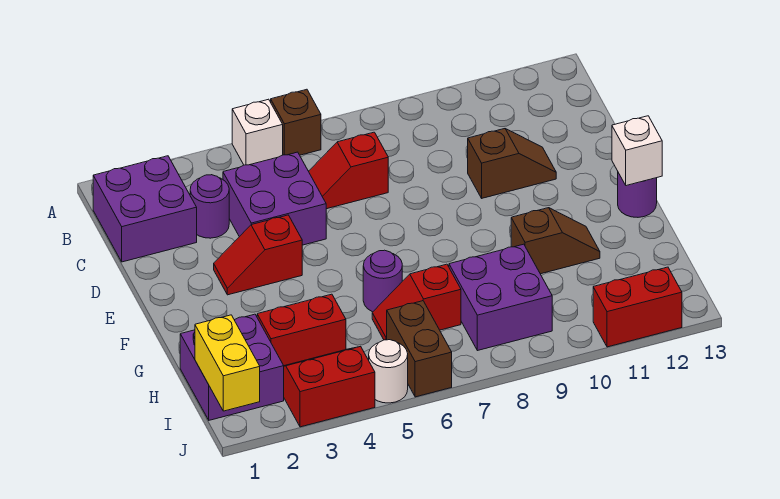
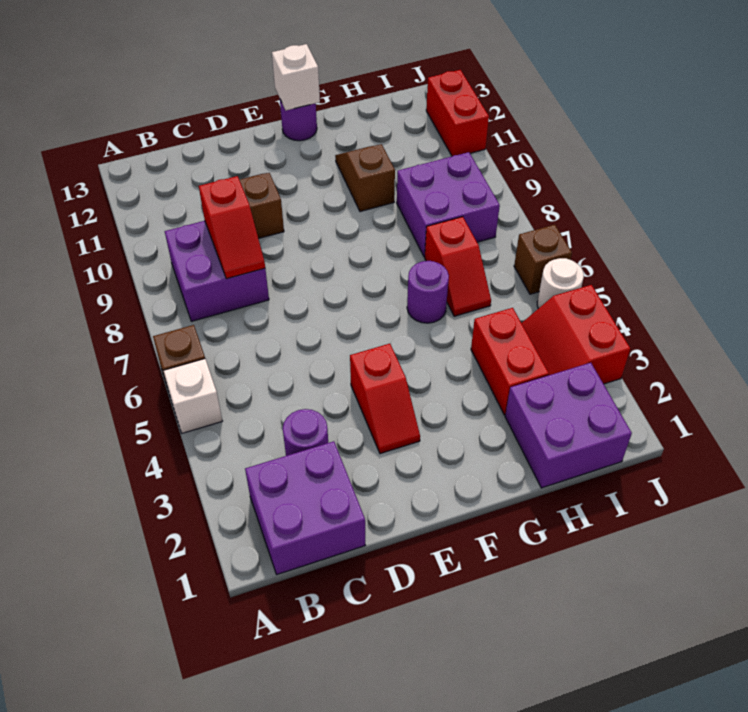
purple 2x2 brick [223,152,326,245] -> purple 2x2 brick moved to [165,221,269,321]
red 1x2 slope [309,132,388,209] -> red 1x2 slope moved to [199,176,265,279]
yellow 1x2 brick [195,315,260,411] -> none
brown 1x2 brick [387,301,452,397] -> brown 1x1 brick [514,225,572,294]

